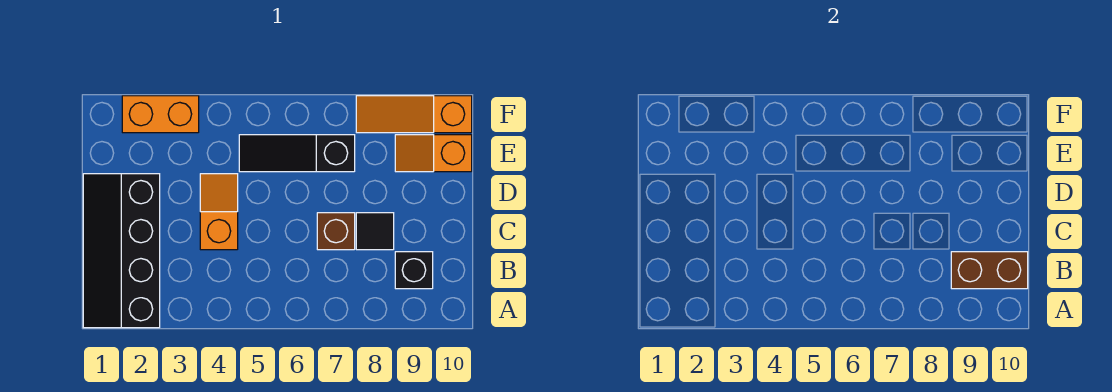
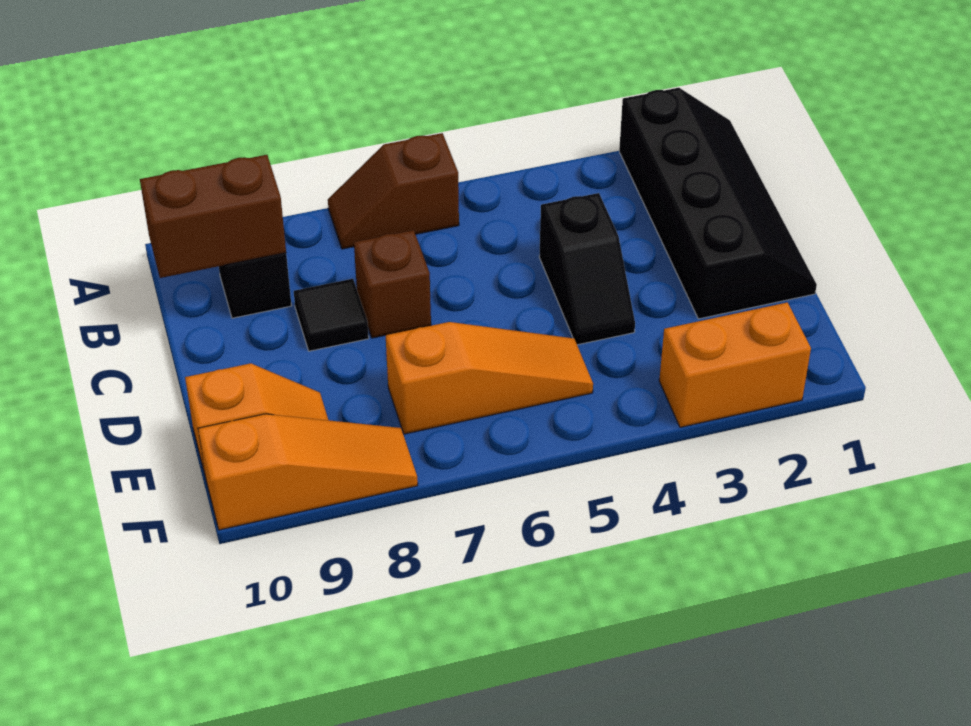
none -> brown 1x2 slope [328,133,459,249]
orange 1x2 slope [200,174,238,250] -> black 1x2 slope [539,193,635,345]
black 1x3 slope [239,135,355,172] -> orange 1x3 slope [386,322,593,434]

